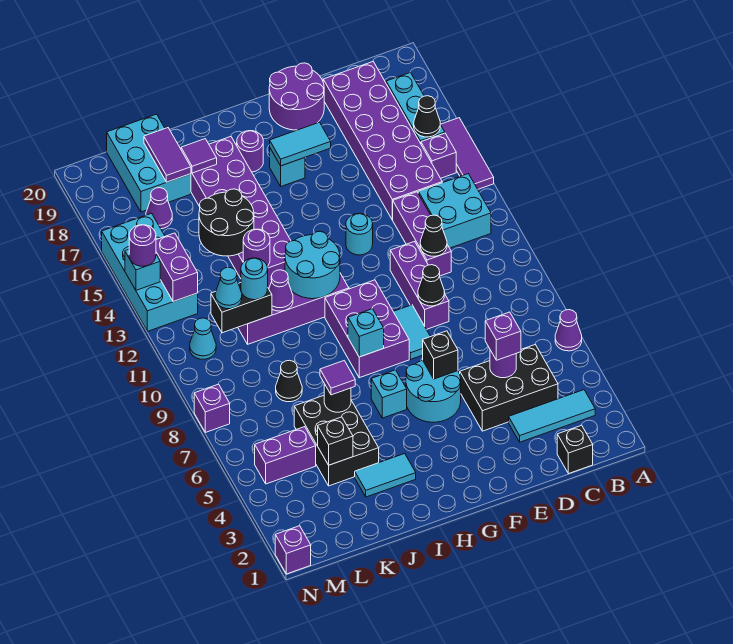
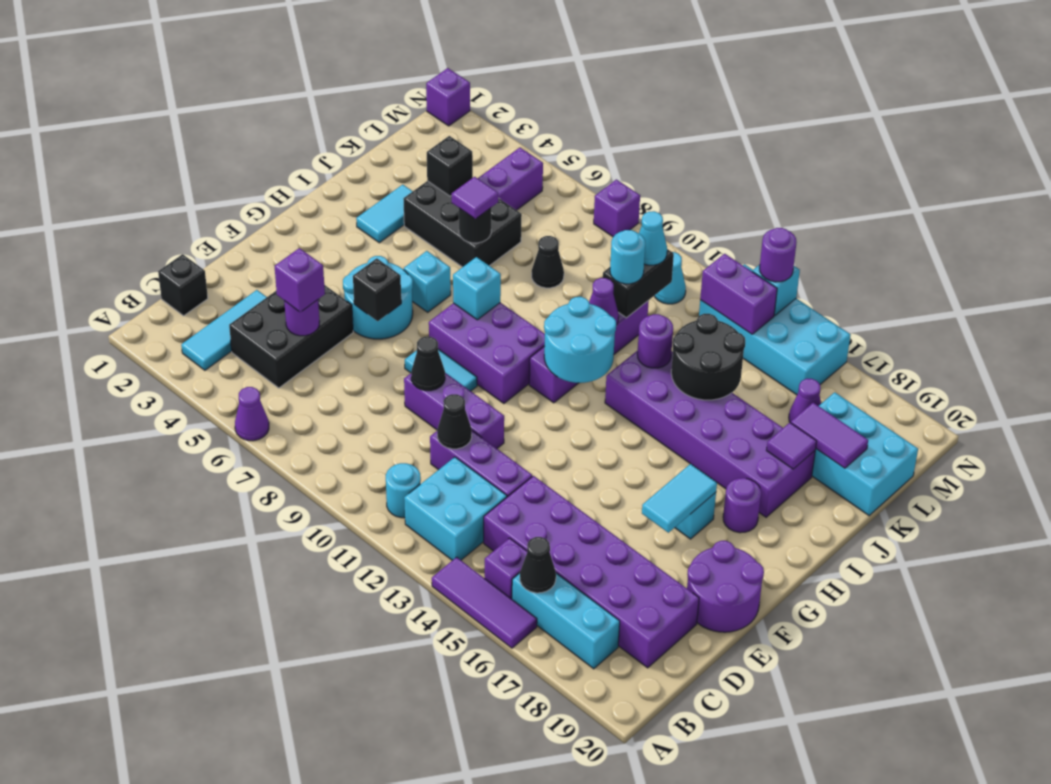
cyan 1x1 round brick [346,214,373,255] -> cyan 1x1 round brick moved to [386,463,421,518]

